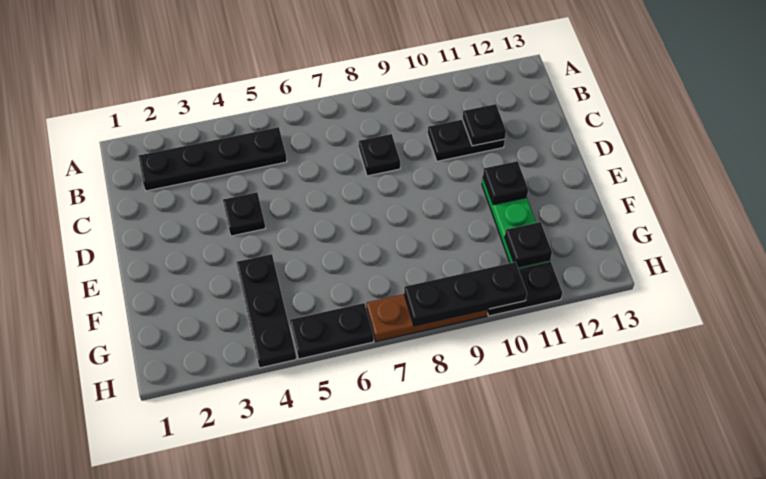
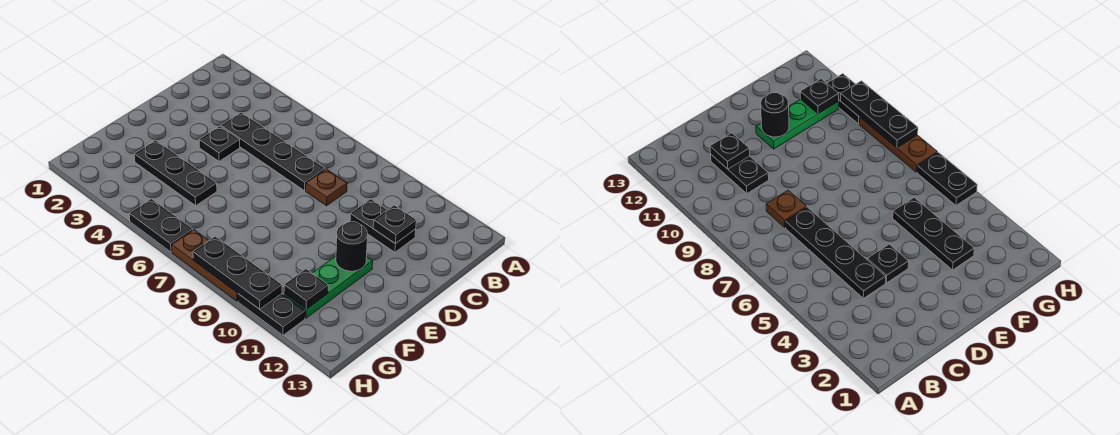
black 1x4 plate [138,127,287,191] -> black 1x4 plate moved to [221,112,325,191]
black 1x1 plate [359,134,400,176] -> brown 1x1 plate [306,169,347,206]
black 1x1 plate [483,161,528,205] -> black 1x1 round brick [336,222,367,271]
black 1x3 plate [236,254,296,368] -> black 1x3 plate turned to [134,140,217,205]

